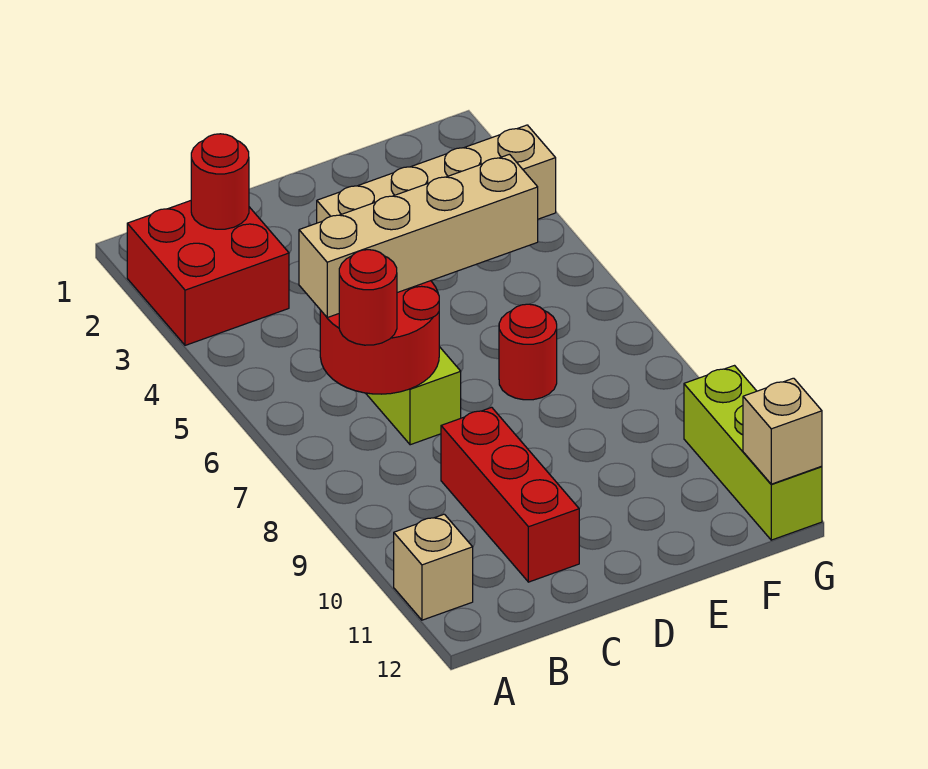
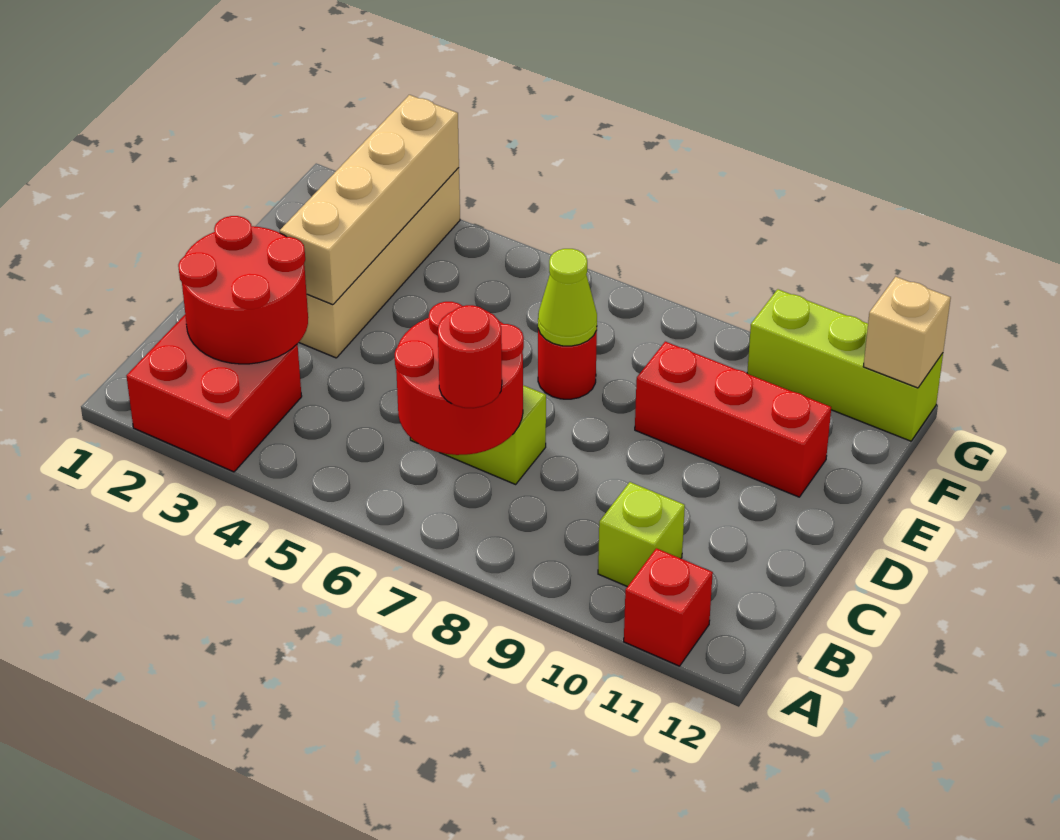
tan 1x1 brick [394,514,473,620] -> red 1x1 brick [624,548,713,666]
red 1x1 round brick [191,134,249,229] -> red 2x2 round brick [178,216,308,364]
tan 1x4 brick [299,154,538,317] -> tan 1x4 brick moved to [280,95,459,305]
none -> lime 1x1 brick [598,482,685,587]
red 1x3 brick [441,407,579,582] -> red 1x3 brick moved to [635,342,831,497]
none -> lime 1x1 cone [538,249,597,346]

